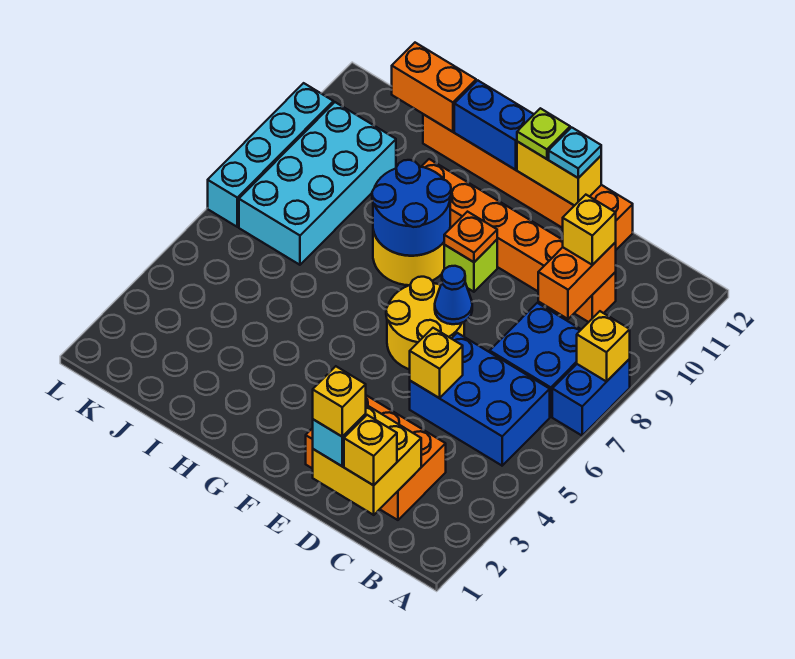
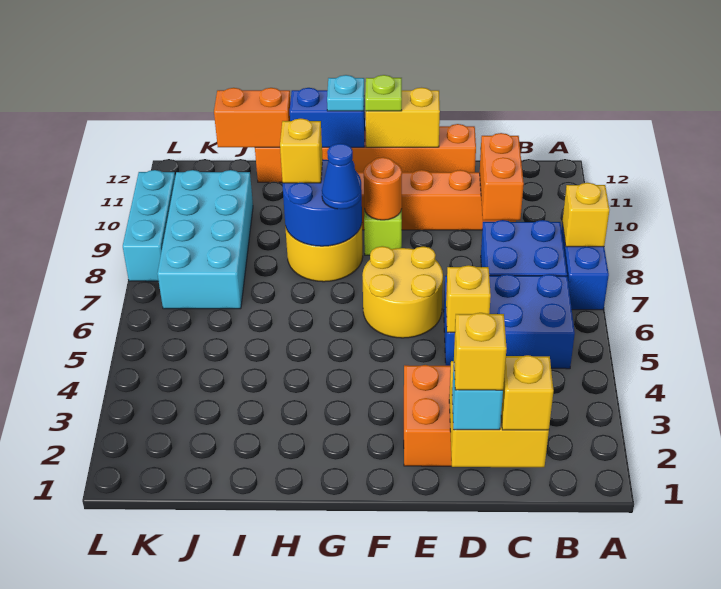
yellow 1x1 brick [562,195,616,265] -> yellow 1x1 brick moved to [280,118,323,183]
blue 1x1 cone [435,266,472,324] -> blue 1x1 cone moved to [322,143,361,209]
cyan 1x1 plate [549,127,601,178] -> cyan 1x1 plate moved to [327,75,364,111]
orange 1x1 plate [444,212,497,262] -> orange 1x1 round brick [364,157,402,220]
cyan 1x4 brick [208,83,333,227] -> cyan 1x3 brick [123,170,175,281]

